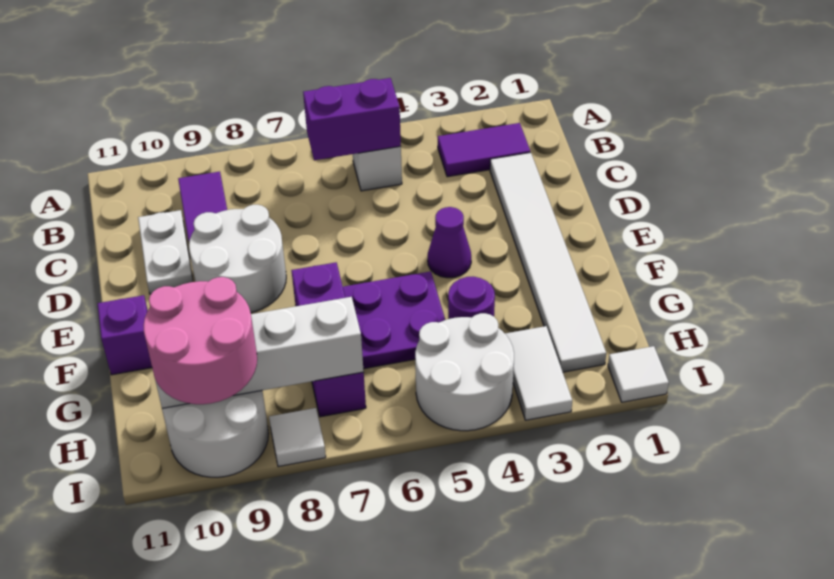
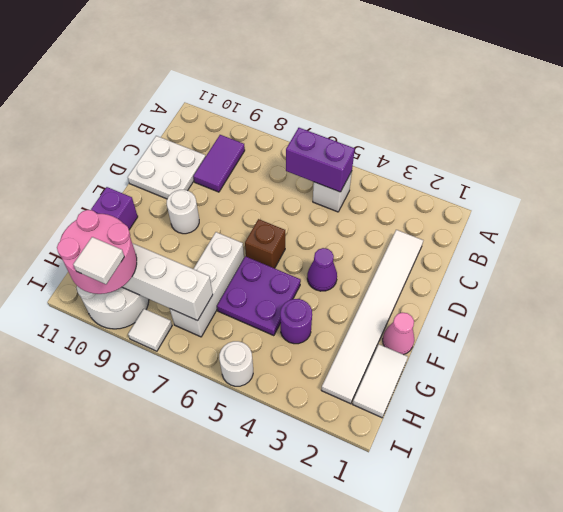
purple 1x2 tile [438,123,530,177] -> none
white 1x2 plate [138,210,193,294] -> white 2x2 plate [128,136,206,199]
white 2x2 round brick [189,205,286,312] -> white 1x1 round brick [167,190,199,234]
none -> brown 1x1 brick [245,219,285,268]
none -> pink 1x1 cone [383,312,414,355]
purple 1x3 brick [291,262,366,417] -> white 1x3 brick [170,232,244,337]
white 1x2 tile [505,326,572,420] -> white 1x2 tile moved to [353,344,408,418]
white 2x2 round brick [415,313,514,431] -> white 1x1 round brick [219,341,253,386]
white 1x1 tile [608,346,669,402] -> white 1x1 tile moved to [73,237,124,284]

